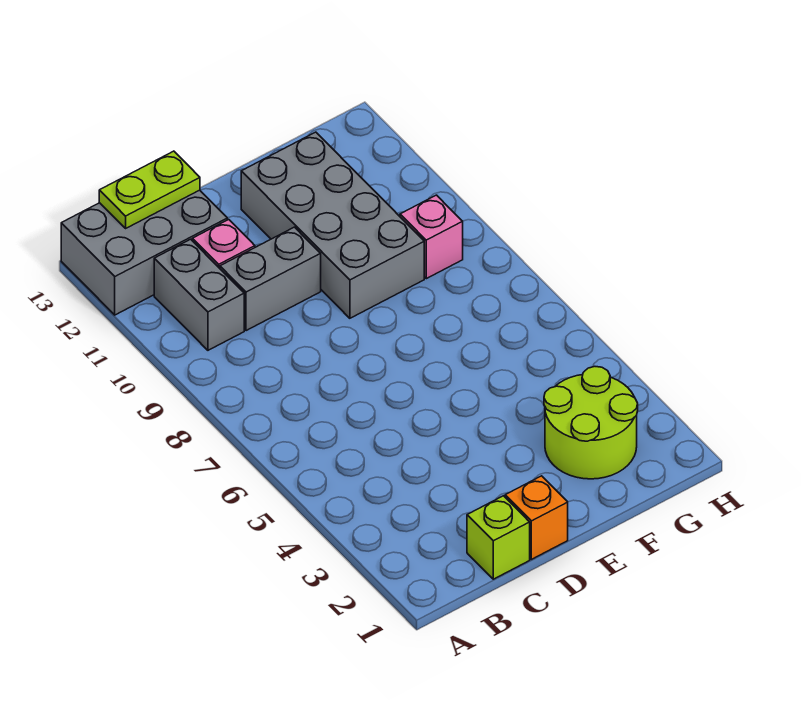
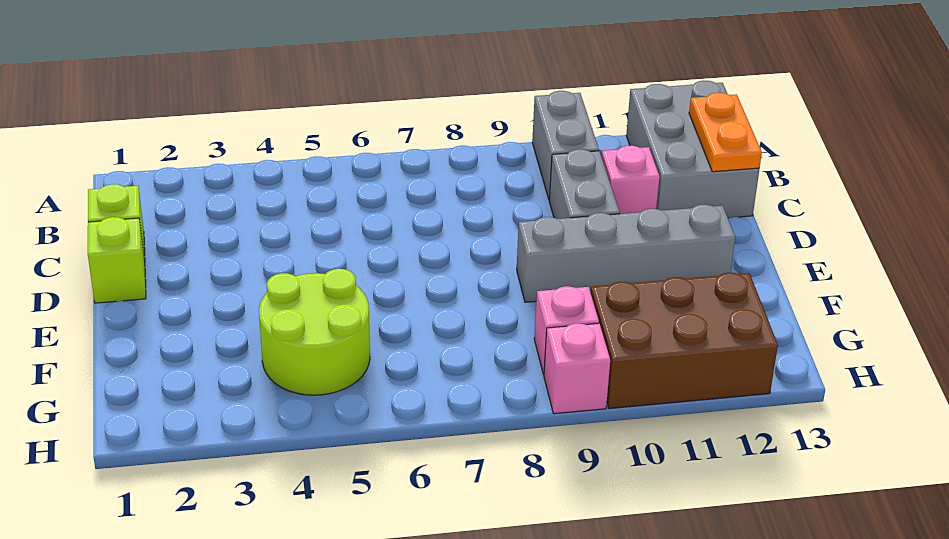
grey 1x2 brick [154,239,244,350] -> grey 1x2 brick turned to [532,91,599,199]
lime 1x2 plate [99,151,200,228] -> orange 1x2 plate [689,92,762,172]
orange 1x1 brick [505,476,568,559] -> lime 1x1 brick [88,217,146,303]
grey 2x4 brick [241,132,424,318] -> grey 1x4 brick [517,205,735,302]
lime 2x2 round brick [544,367,638,479] -> lime 2x2 round brick moved to [259,269,370,395]
none -> brown 2x3 brick [591,273,778,408]
none -> pink 1x1 brick [544,323,610,414]

